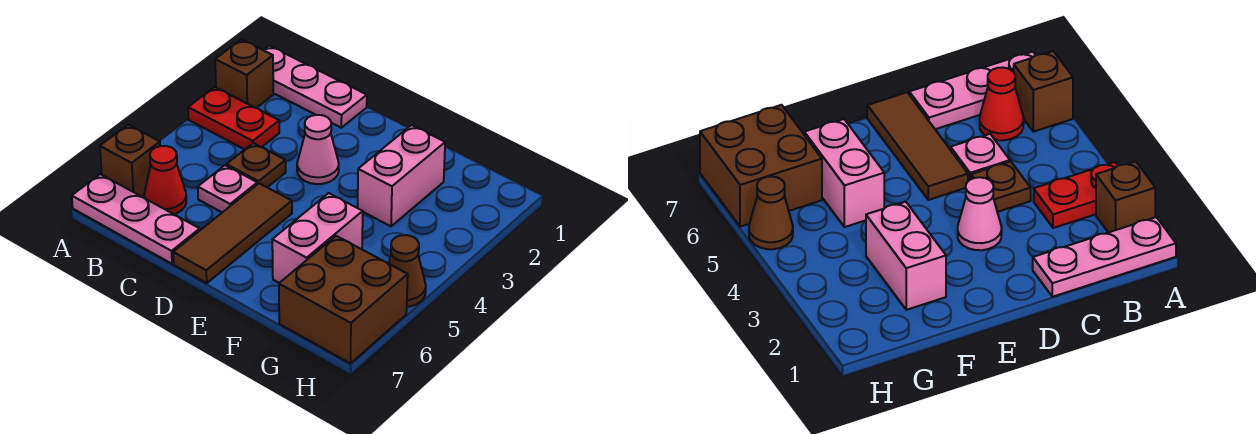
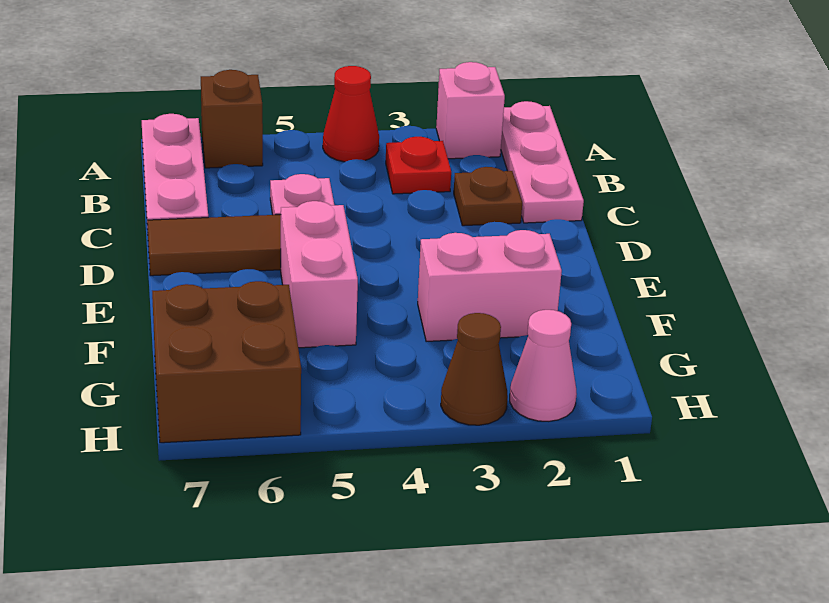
brown 1x1 brick [215,39,273,108] -> pink 1x1 brick [436,62,505,159]
red 1x2 plate [188,87,279,150] -> red 1x1 plate [386,137,451,194]
red 1x1 cone [144,146,186,214] -> red 1x1 cone moved to [323,66,379,162]
brown 1x1 plate [226,143,286,187] -> brown 1x1 plate moved to [454,167,522,226]
pink 1x1 cone [297,115,339,184] -> pink 1x1 cone moved to [510,310,577,421]
pink 1x2 brick [272,193,363,283] -> pink 1x2 brick turned to [281,201,358,348]
brown 1x1 cone [388,235,426,307] -> brown 1x1 cone moved to [441,313,508,425]

